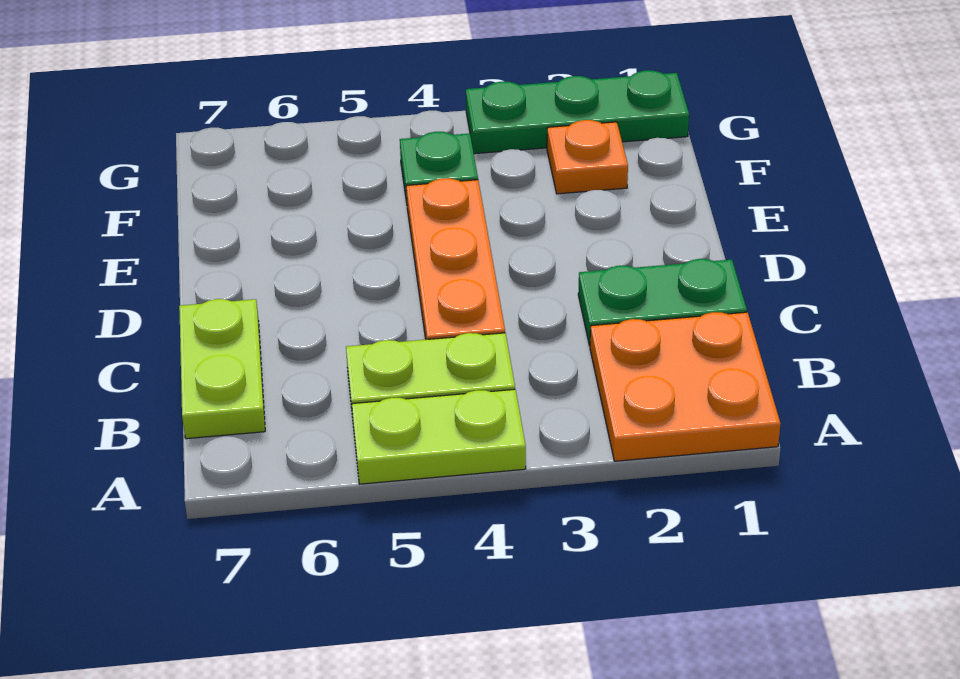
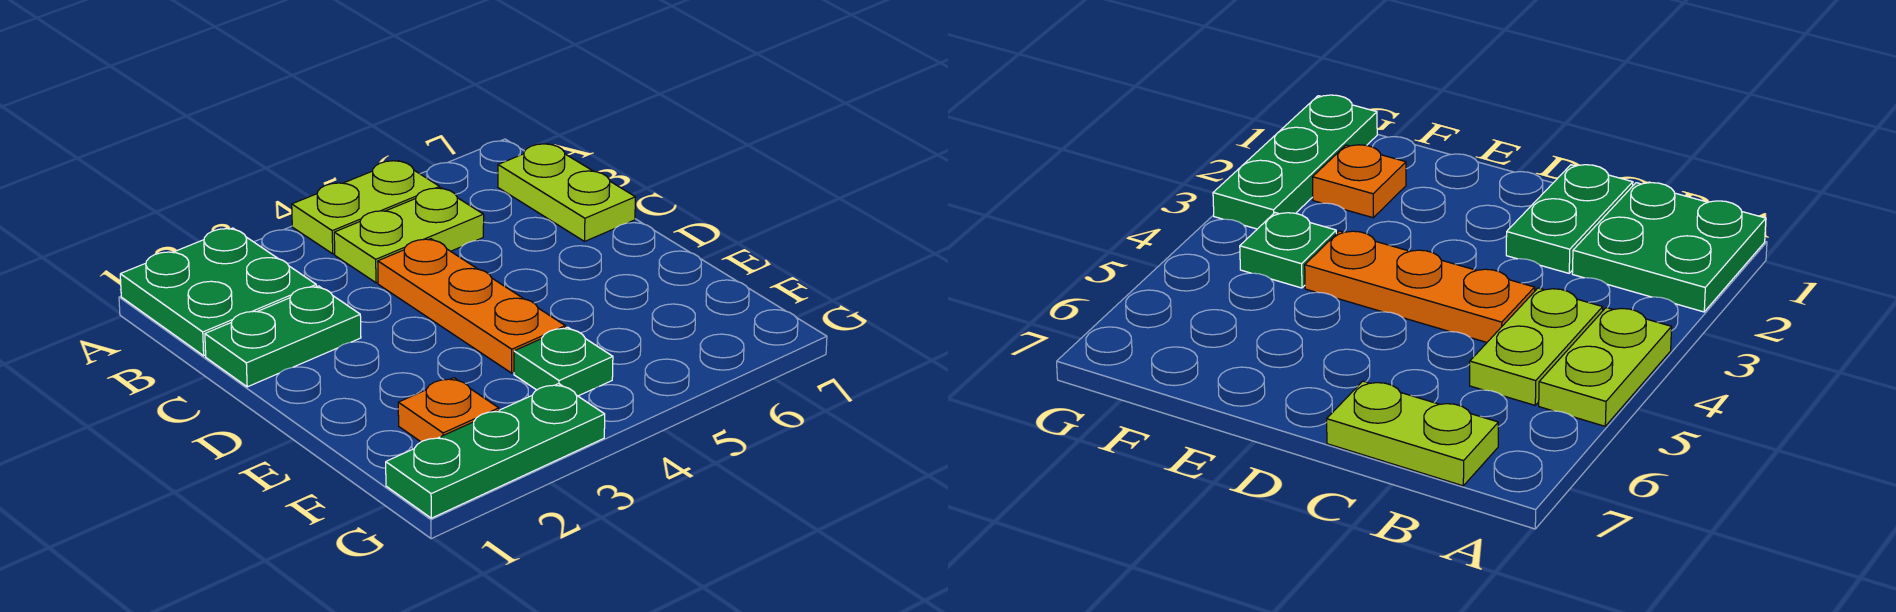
orange 2x2 plate [590,312,781,461] -> green 2x2 plate [120,228,316,356]

